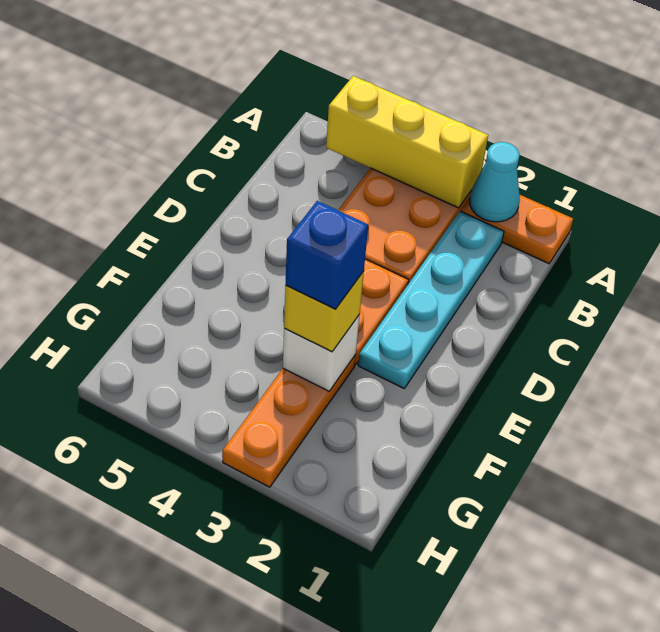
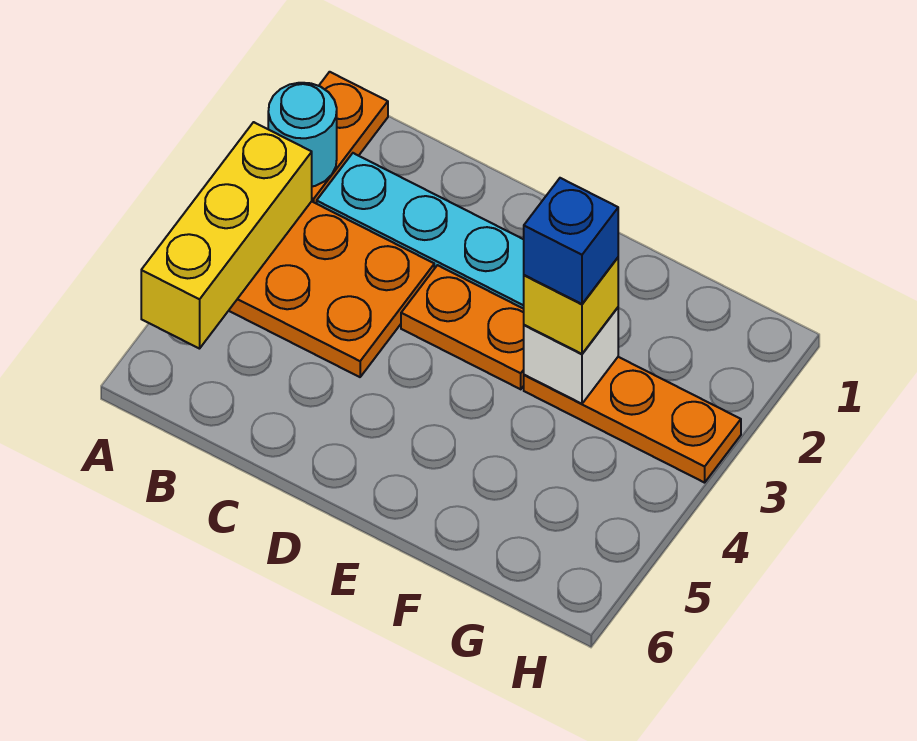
cyan 1x1 cone [470,142,520,222] -> cyan 1x1 round brick [268,83,337,186]

